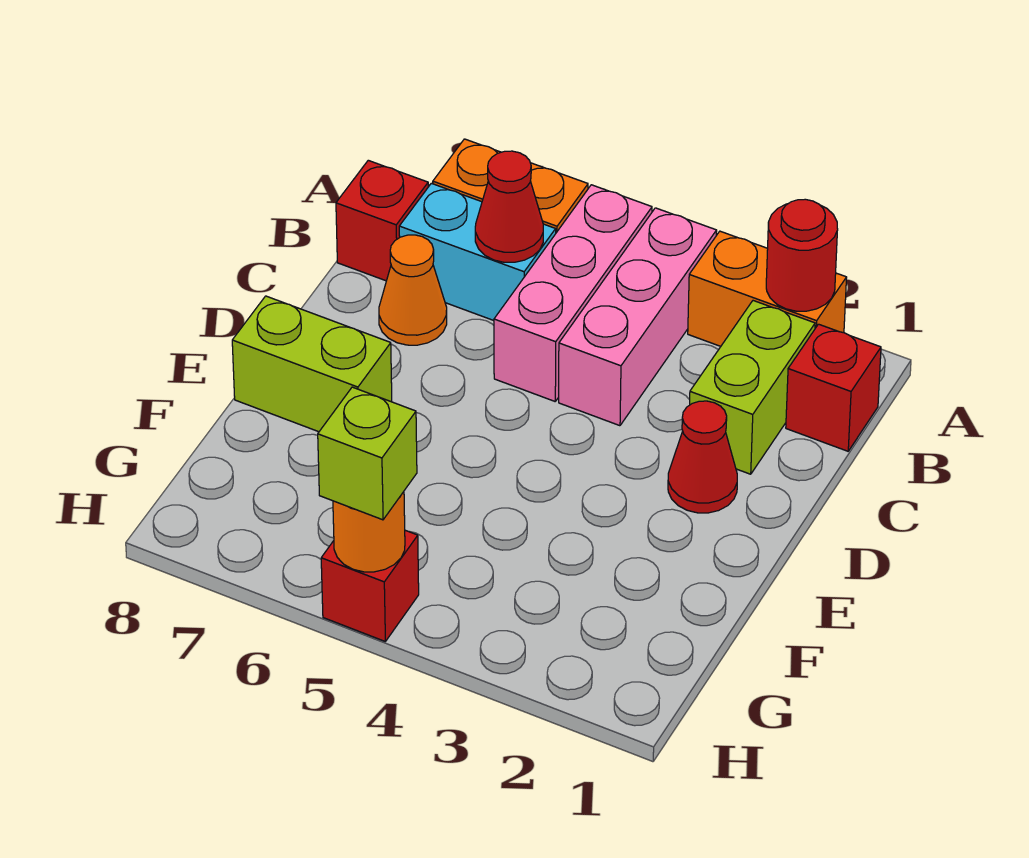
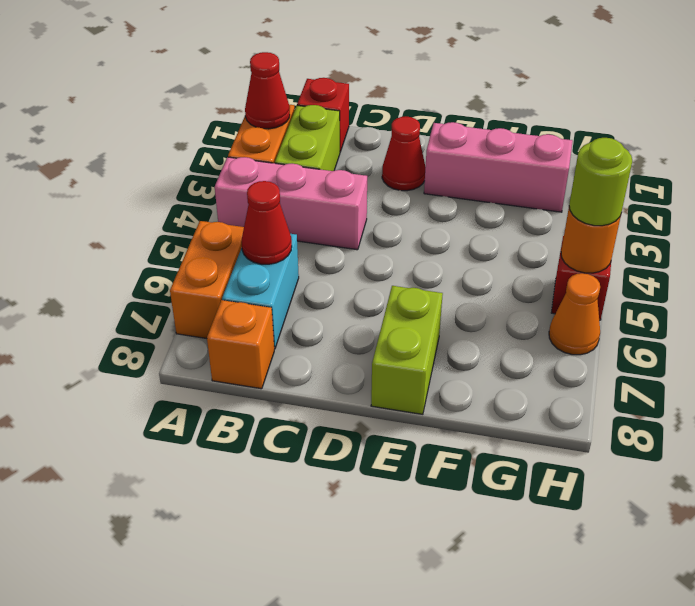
red 1x1 round brick [766,199,838,311] -> red 1x1 cone [245,52,290,129]
pink 1x3 brick [494,185,652,401] -> pink 1x3 brick moved to [424,122,573,212]
lime 1x2 brick [690,301,815,474] -> lime 1x2 brick turned to [275,105,340,171]
red 1x1 brick [336,160,428,281] -> orange 1x1 brick [207,300,274,389]
orange 1x1 cone [379,235,447,345] -> orange 1x1 cone moved to [549,273,600,355]
lime 1x1 brick [318,387,417,520] -> lime 1x1 round brick [569,138,632,226]

